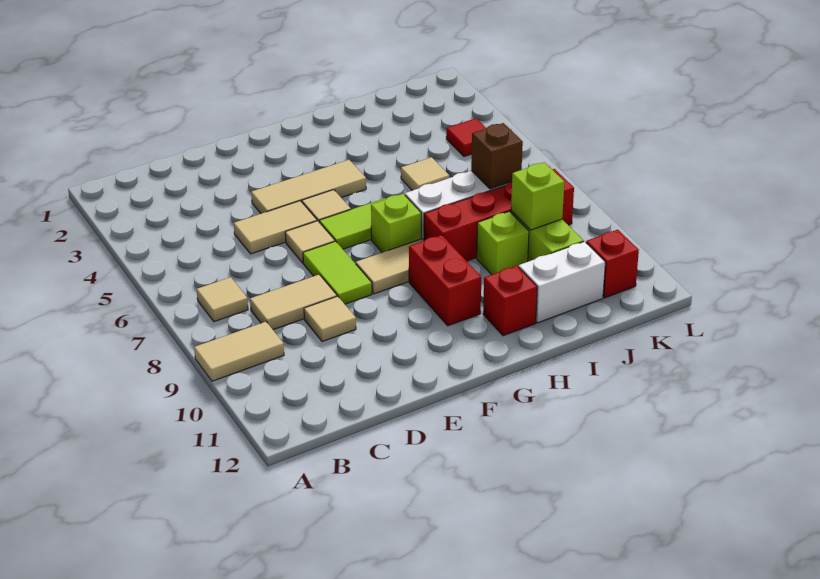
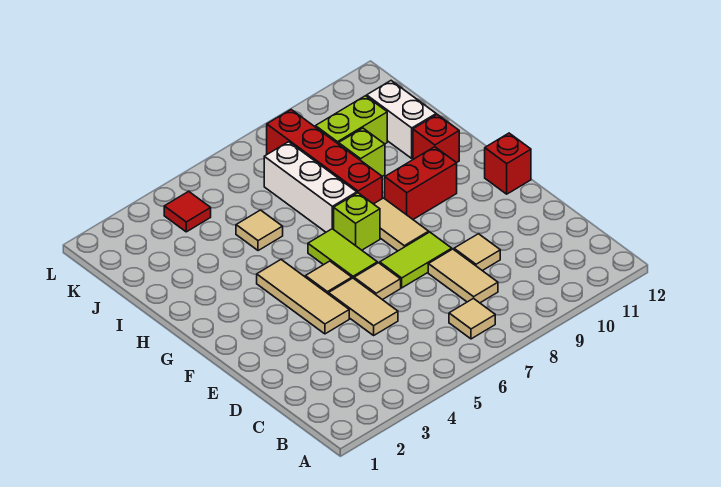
tan 1x2 tile [194,322,284,381] -> none
brown 1x1 brick [471,123,523,189] -> none
lime 1x1 brick [511,162,564,230] -> none
red 1x1 brick [586,230,639,298] -> red 1x1 brick moved to [485,133,531,194]

